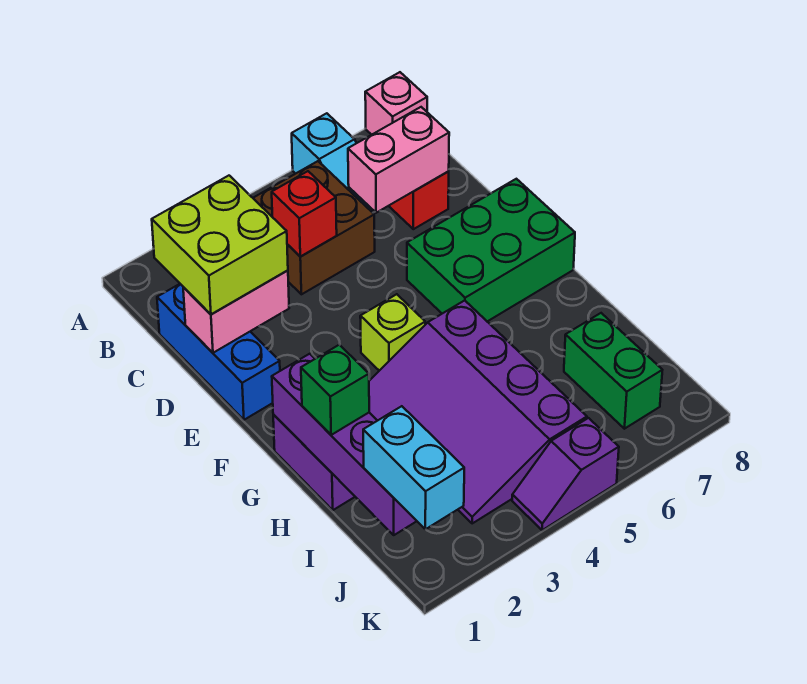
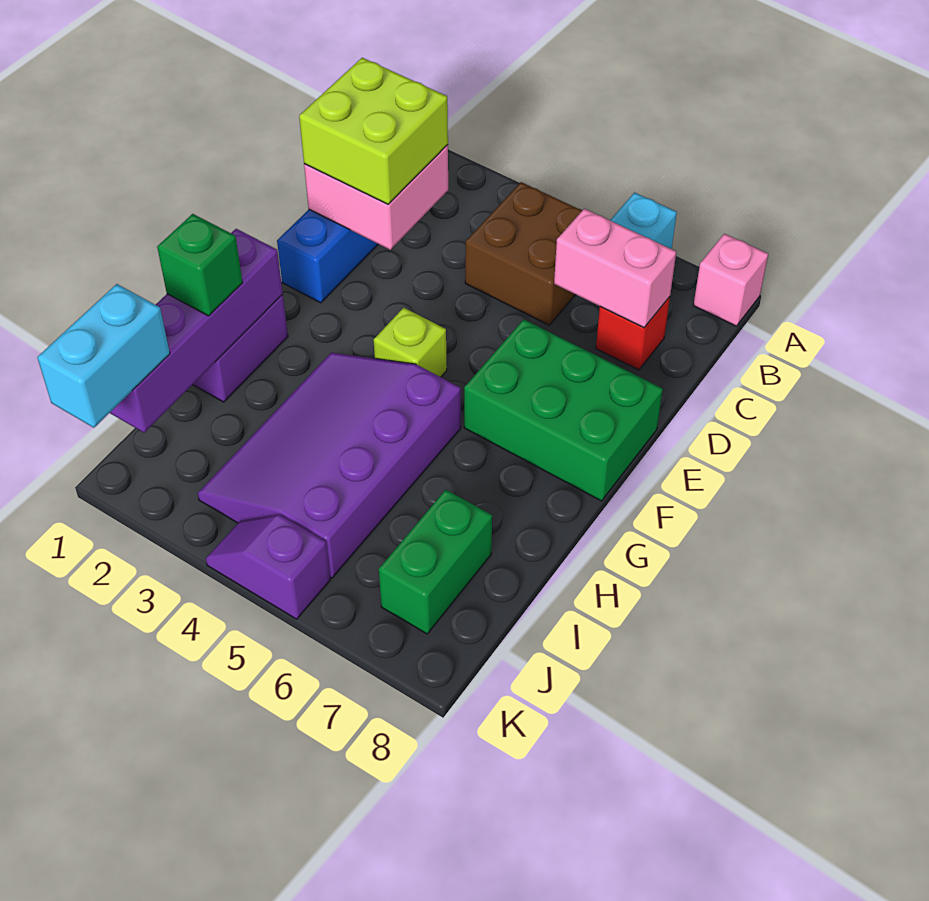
red 1x1 brick [272,171,337,256] -> none
pink 1x2 brick [183,270,289,353] -> pink 2x2 brick [304,145,448,250]

